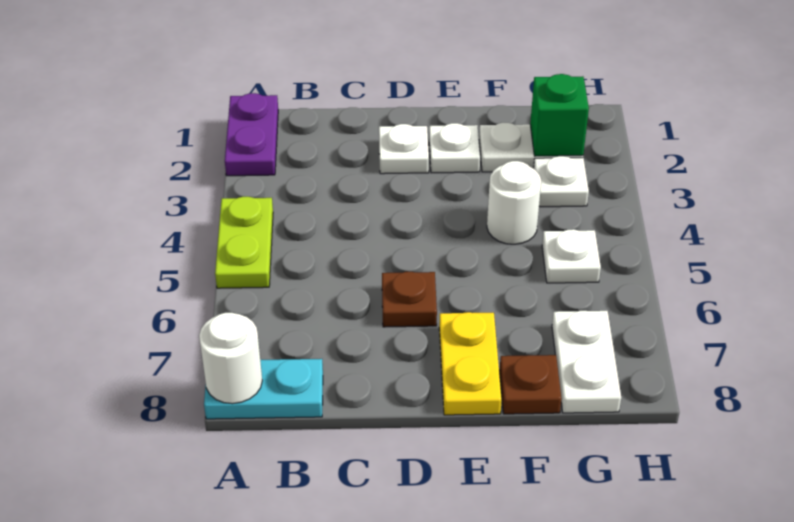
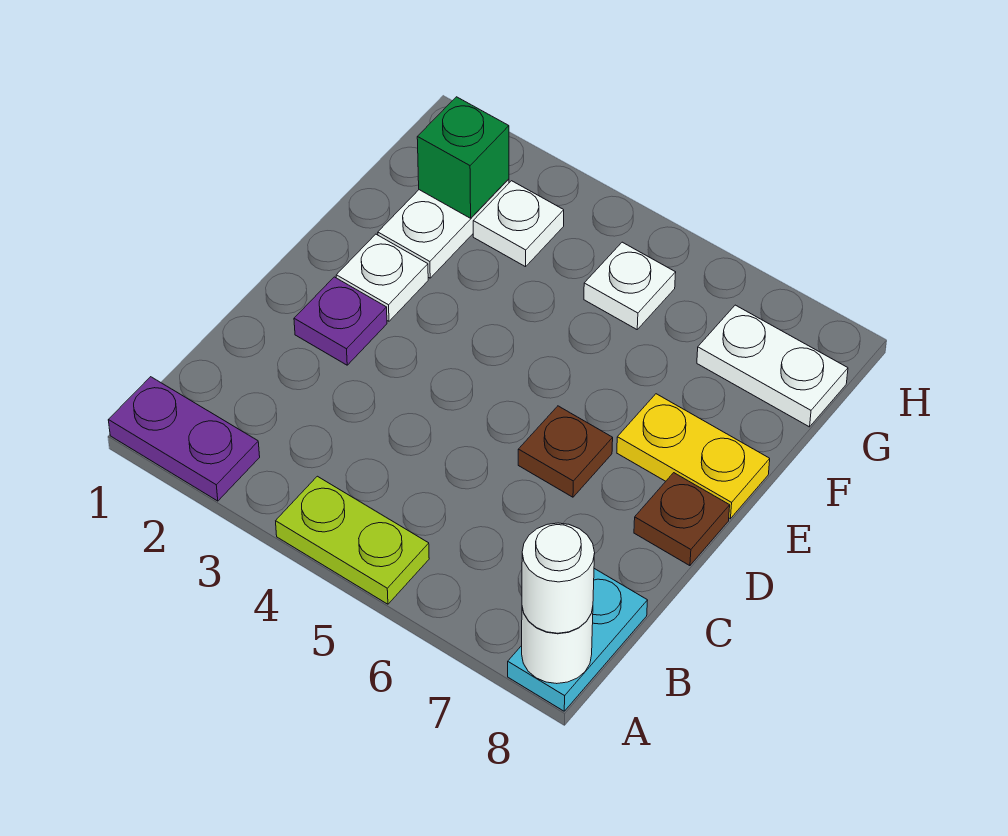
white 1x1 plate [379,124,429,174] -> purple 1x1 plate [294,277,387,365]
white 1x1 round brick [487,161,541,244] -> white 1x1 round brick moved to [522,523,595,633]
brown 1x1 plate [500,355,562,414] -> brown 1x1 plate moved to [634,473,730,566]

